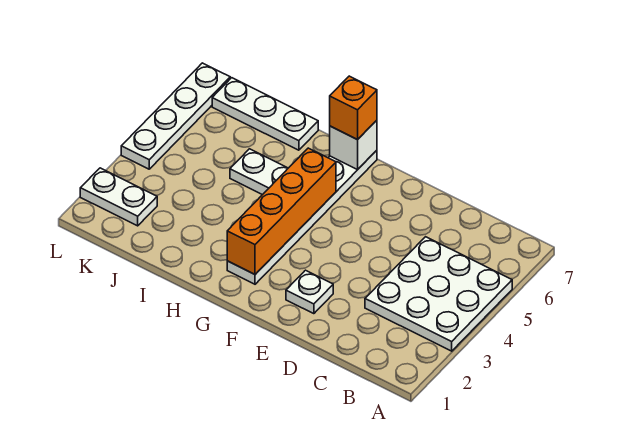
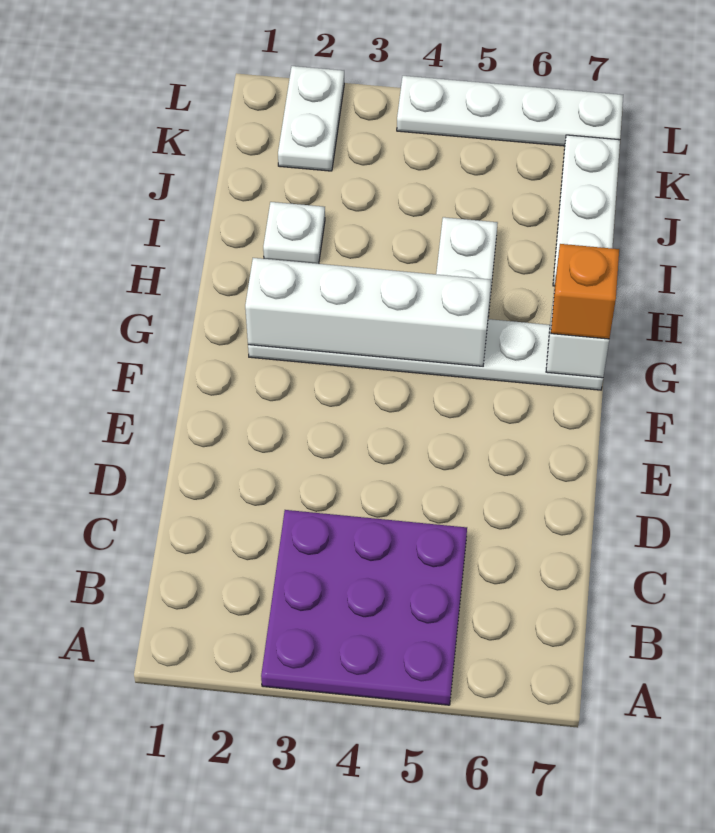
white 3x3 plate [365,237,512,351] -> purple 3x3 plate [261,510,467,705]
white 1x1 plate [286,270,333,314] -> white 1x1 plate moved to [263,202,325,264]
orange 1x4 brick [227,148,336,274] -> white 1x4 brick [245,258,491,366]

